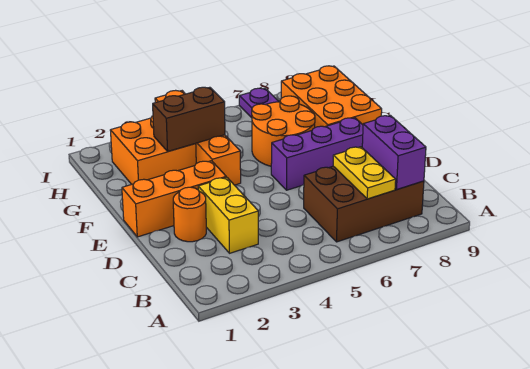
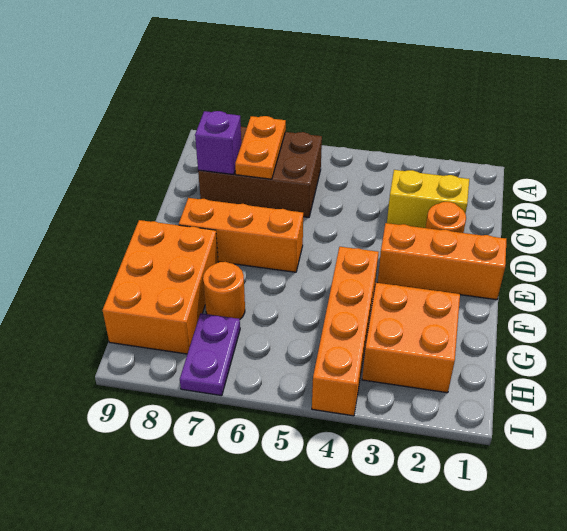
yellow 1x2 plate [333,147,396,199] -> orange 1x2 plate [235,116,286,179]
purple 1x2 brick [362,116,426,190] -> purple 1x1 brick [195,111,241,175]
yellow 1x2 brick [198,177,258,253] -> yellow 1x2 brick turned to [387,170,469,228]
purple 1x3 brick [271,118,363,190] -> orange 1x3 brick [179,198,303,272]
orange 2x2 round brick [252,96,315,166] -> orange 1x1 round brick [203,262,245,319]
brown 1x2 brick [153,87,225,151] -> none

